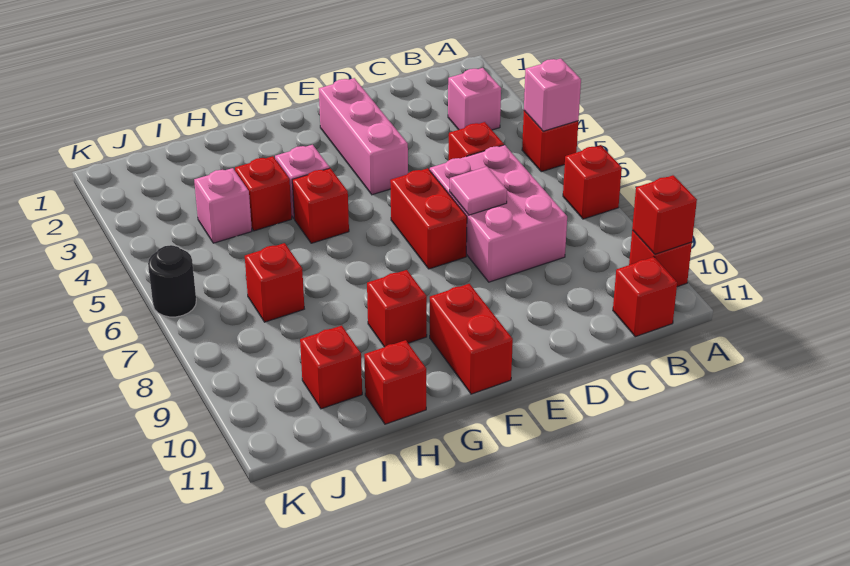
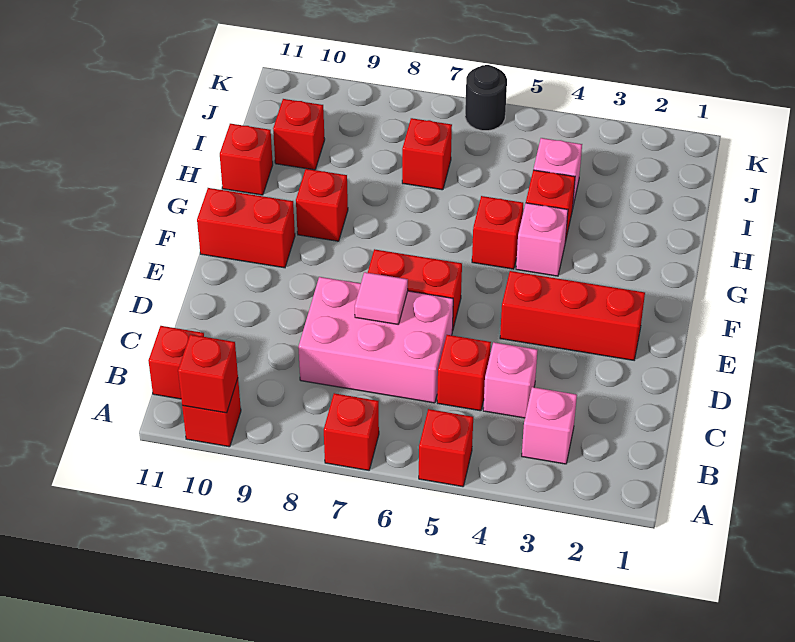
pink 1x1 brick [524,59,581,131] -> pink 1x1 brick moved to [483,342,537,418]
pink 1x3 brick [319,78,408,195] -> red 1x3 brick [500,271,645,360]

